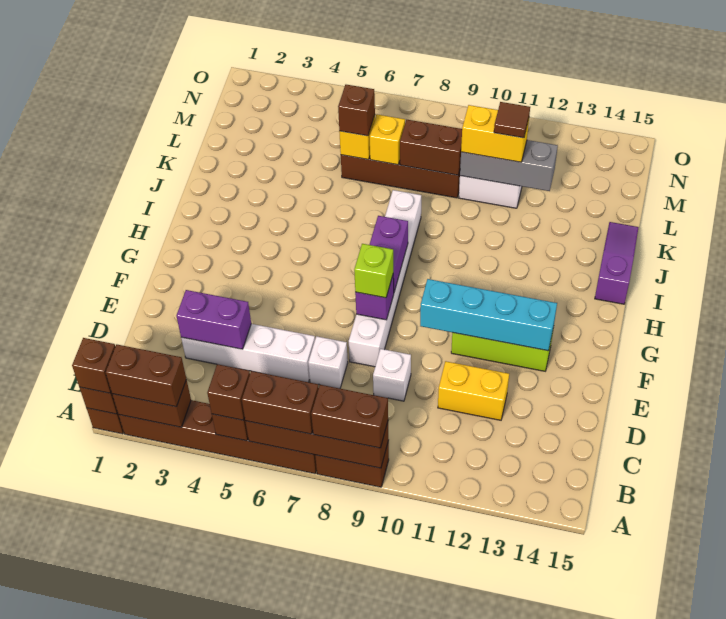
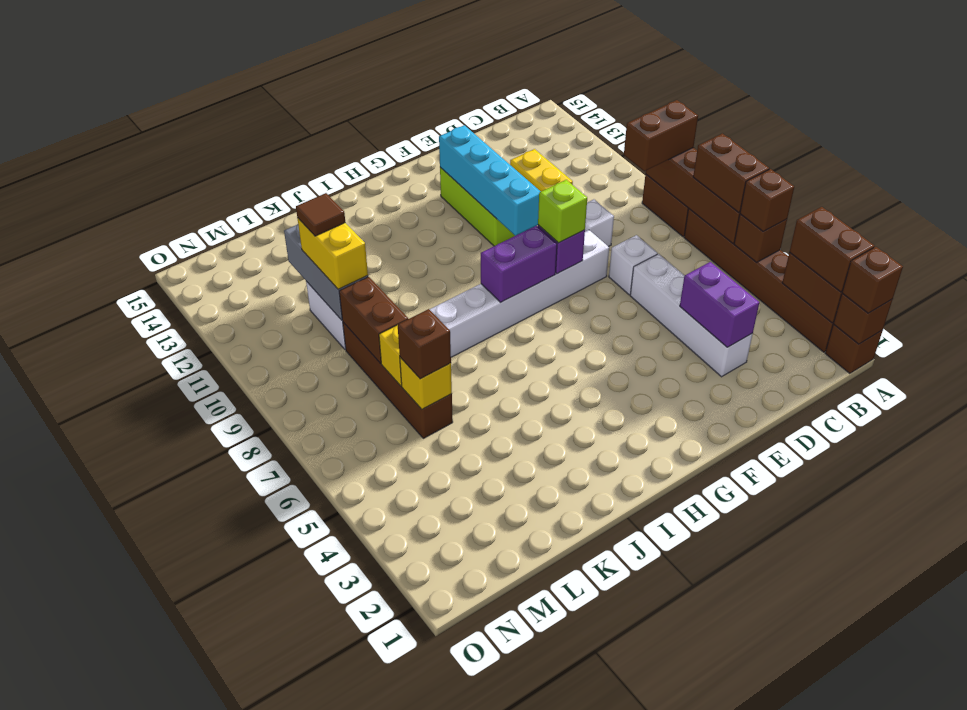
brown 1x2 brick [311,385,388,448] -> brown 1x2 brick turned to [624,100,698,171]
purple 1x3 slope [595,222,639,304] -> none

